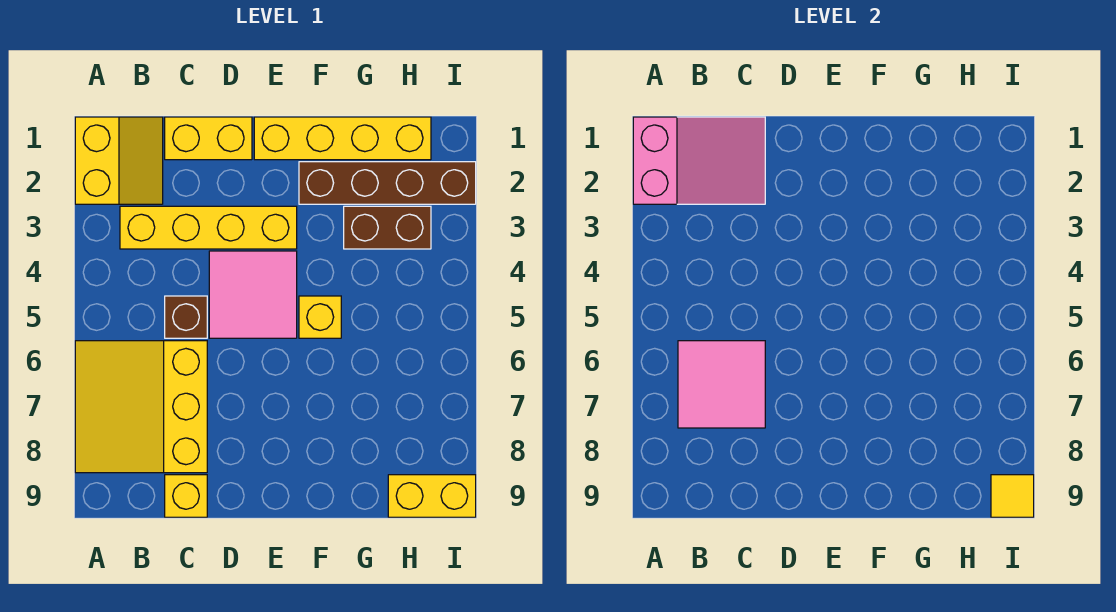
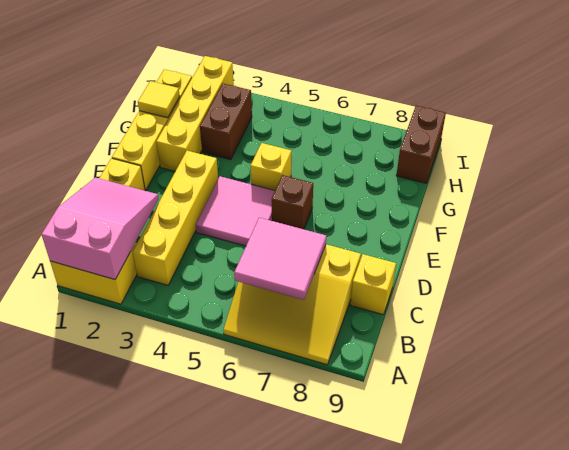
brown 1x1 brick [165,296,207,338] -> brown 1x1 brick moved to [272,175,313,229]
brown 1x4 brick [299,162,476,204] -> yellow 1x4 brick [156,56,234,171]
yellow 1x2 brick [388,475,476,517] -> brown 1x2 brick [396,106,446,183]
yellow 1x1 tile [991,475,1034,517] -> yellow 1x1 tile moved to [138,81,180,118]

